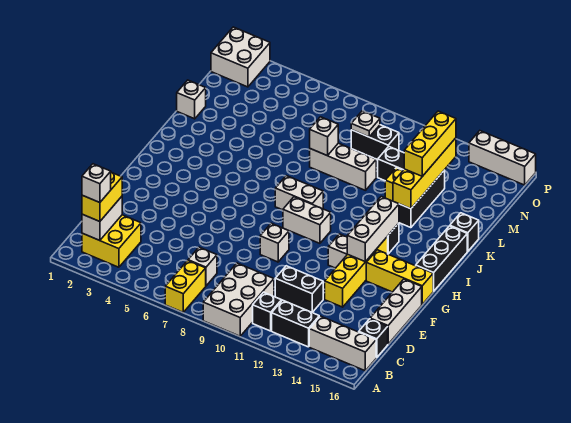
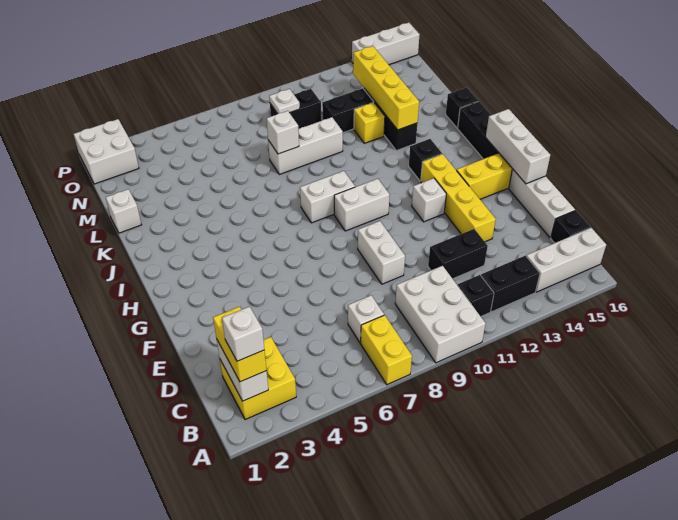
white 1x1 brick [260,223,289,262] -> white 1x2 brick [358,221,405,284]
white 1x3 brick [347,197,399,262] -> white 1x3 brick moved to [486,109,550,184]
yellow 1x3 brick [404,111,456,176] -> none

